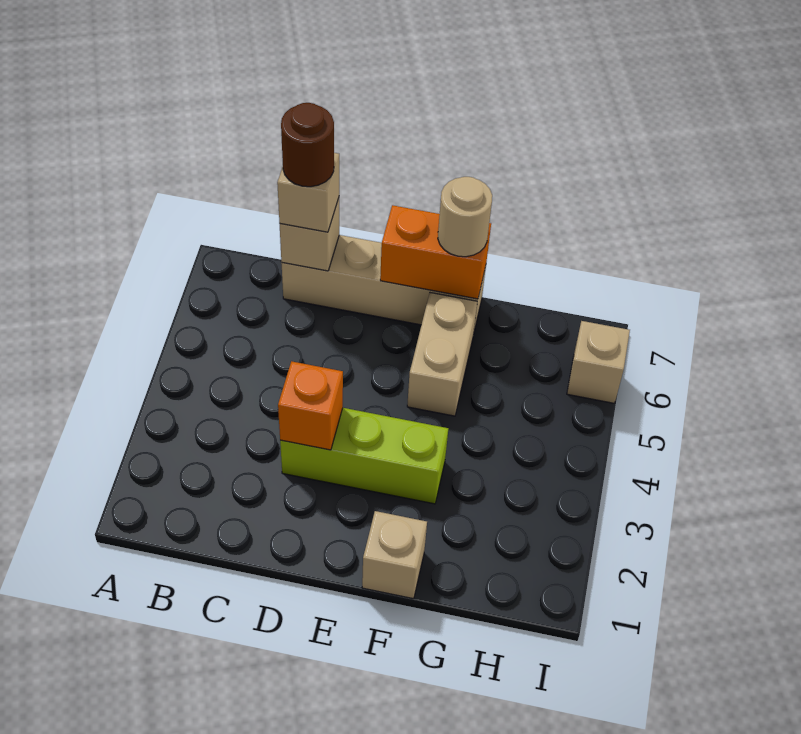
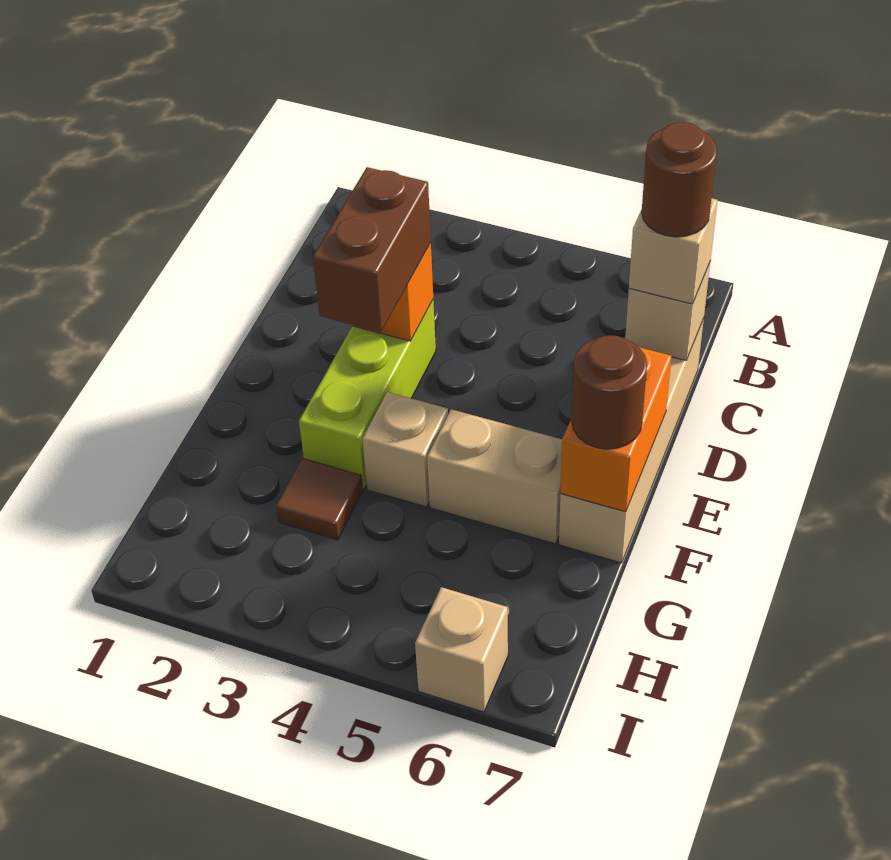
none -> brown 1x2 brick [313,167,431,332]
tan 1x1 brick [362,511,427,599] -> tan 1x1 brick moved to [362,392,448,507]
tan 1x1 round brick [438,177,492,257] -> brown 1x1 round brick [571,335,647,449]
none -> brown 1x1 tile [276,458,363,540]

